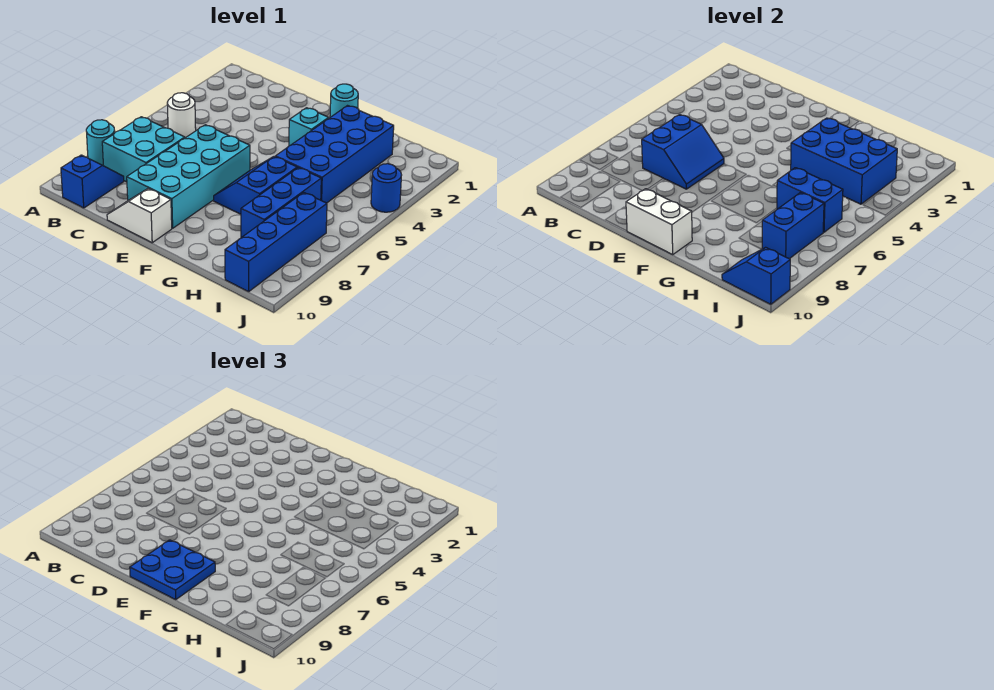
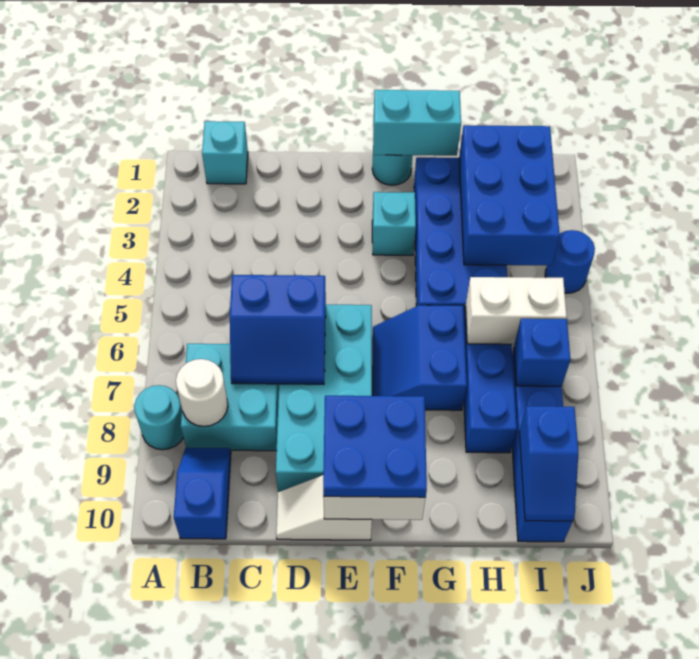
none -> cyan 1x1 brick [202,121,248,184]
white 1x1 round brick [167,93,196,138] -> white 1x1 round brick moved to [176,359,228,427]
blue 2x2 slope [642,115,724,189] -> blue 2x2 slope turned to [230,275,326,384]
none -> cyan 1x2 brick [373,90,461,156]
blue 2x3 brick [791,118,897,204] -> blue 2x3 brick turned to [459,125,560,266]
blue 1x2 brick [777,168,843,232] -> white 1x2 brick [466,277,567,344]
blue 1x2 brick [762,193,824,259] -> blue 1x1 brick [514,319,570,386]
blue 1x2 slope [722,247,790,304] -> blue 1x2 slope turned to [519,406,578,521]

